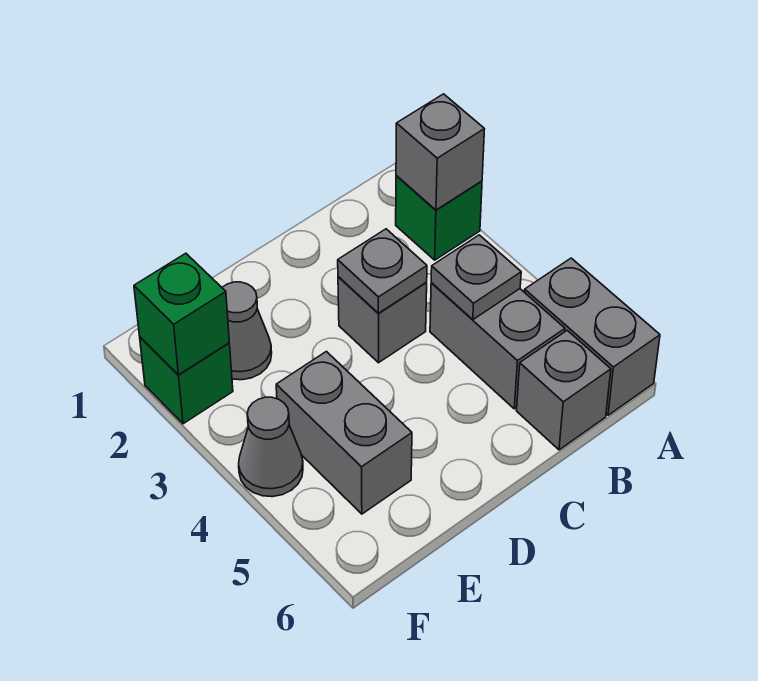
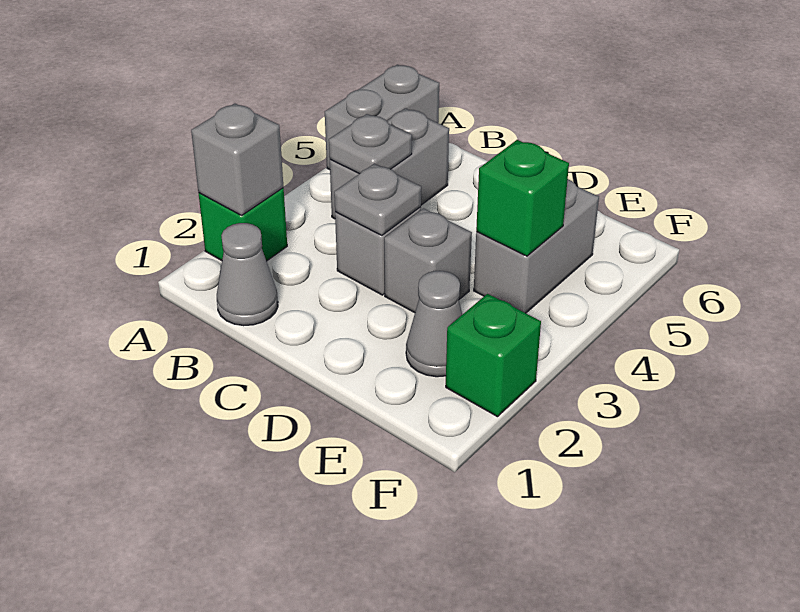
grey 1x1 brick [517,330,611,450] -> grey 1x1 brick moved to [384,208,472,313]
green 1x1 brick [134,253,229,375] -> green 1x1 brick moved to [476,140,569,256]
grey 1x1 cone [239,397,303,497] -> grey 1x1 cone moved to [217,223,278,326]

